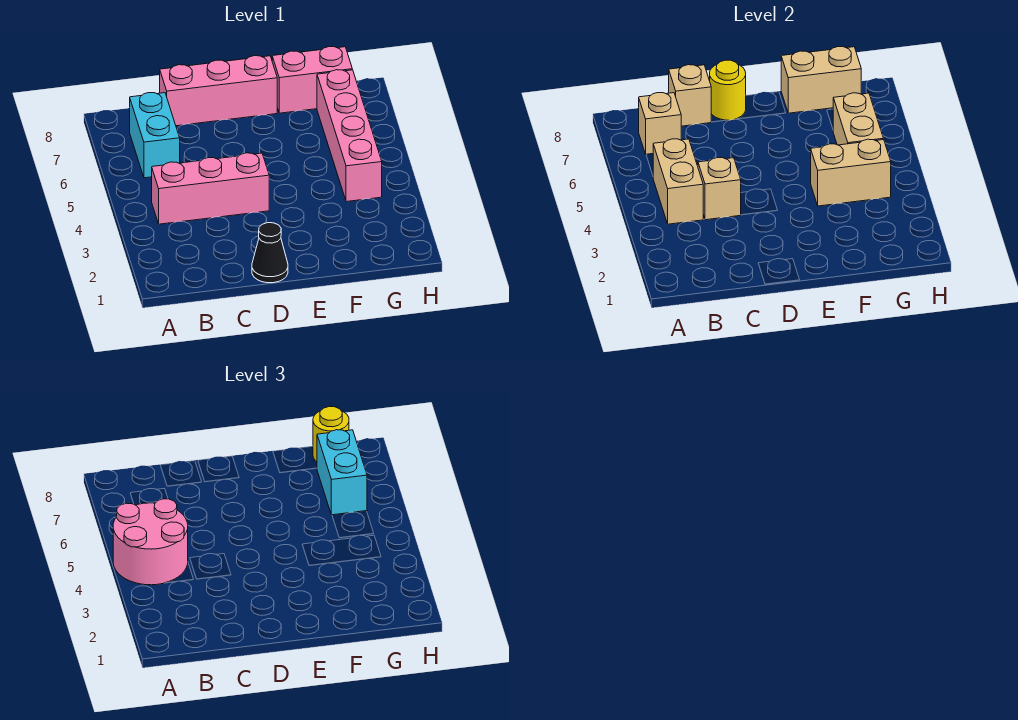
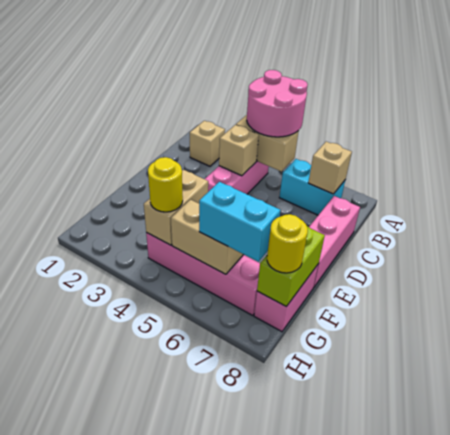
tan 1x1 brick [669,65,711,126] -> tan 1x1 brick moved to [190,121,225,166]
black 1x1 cone [252,223,288,283] -> none
yellow 1x1 round brick [710,60,746,120] -> yellow 1x1 round brick moved to [148,157,183,212]
tan 1x2 brick [781,47,861,113] -> lime 1x2 brick [257,226,325,307]

